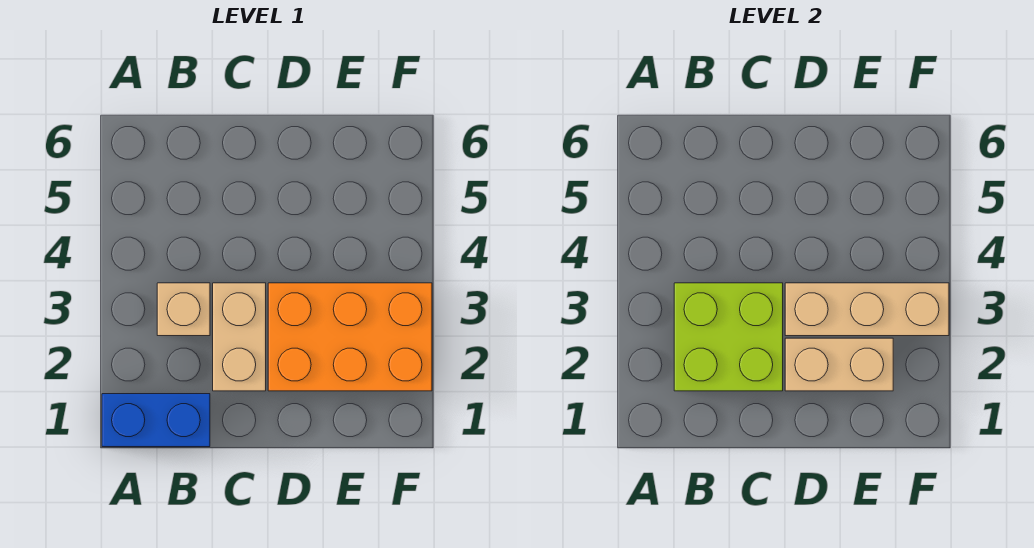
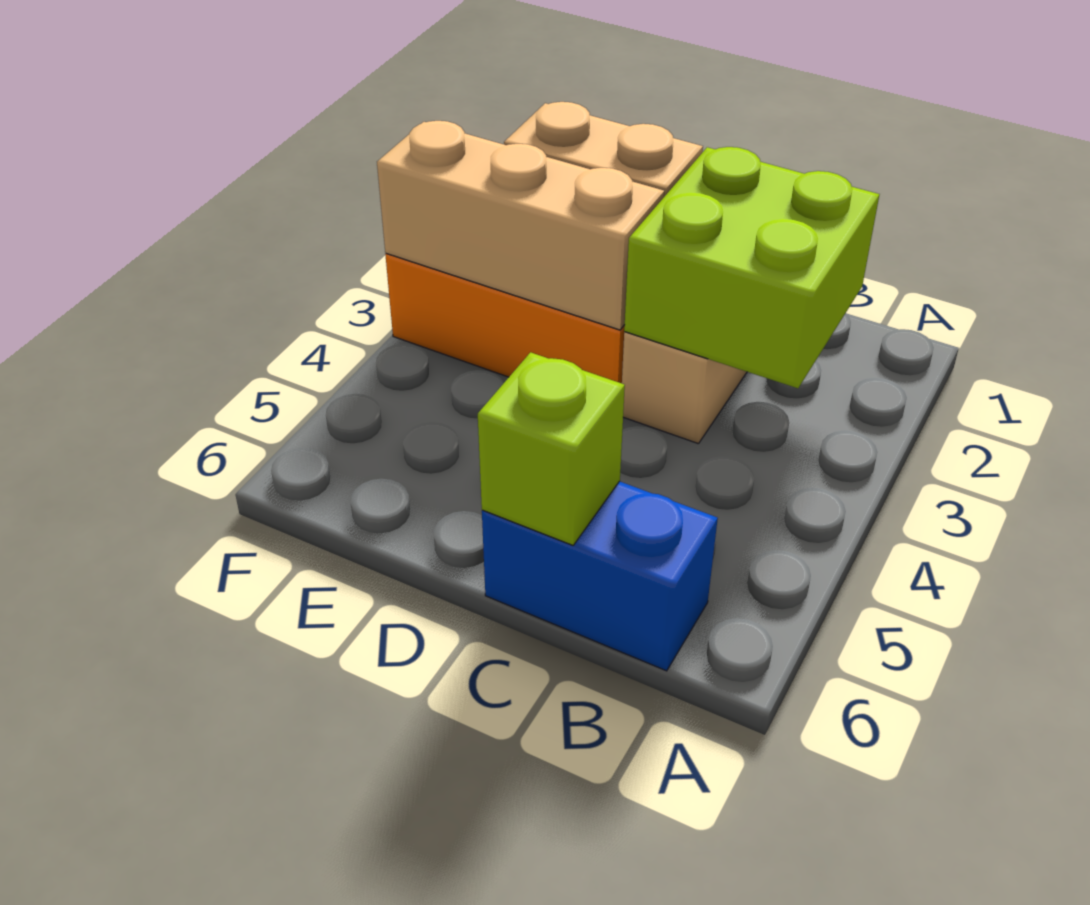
blue 1x2 brick [102,394,210,447] -> blue 1x2 brick moved to [482,481,718,671]
tan 1x1 brick [157,283,210,336] -> none
none -> lime 1x1 brick [478,352,625,545]

